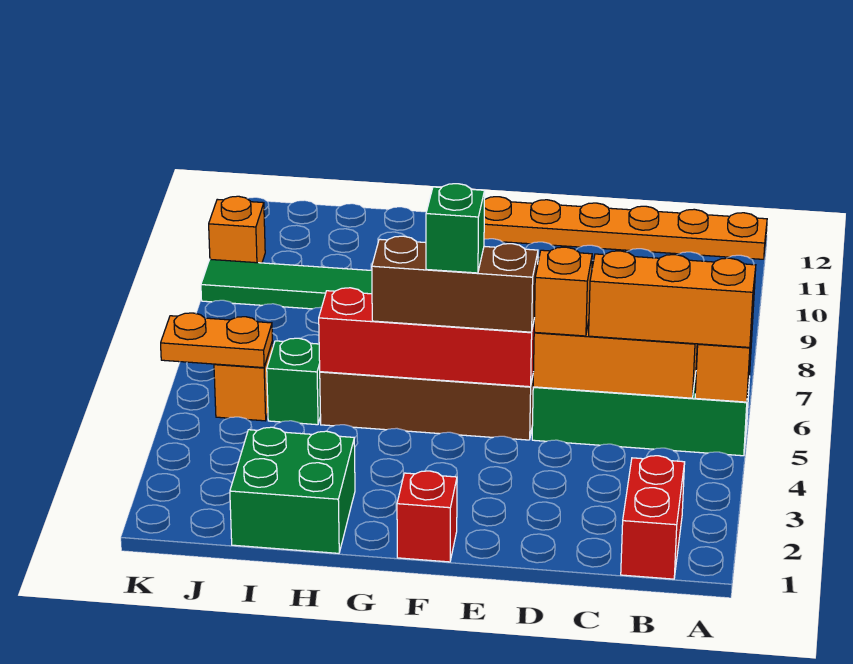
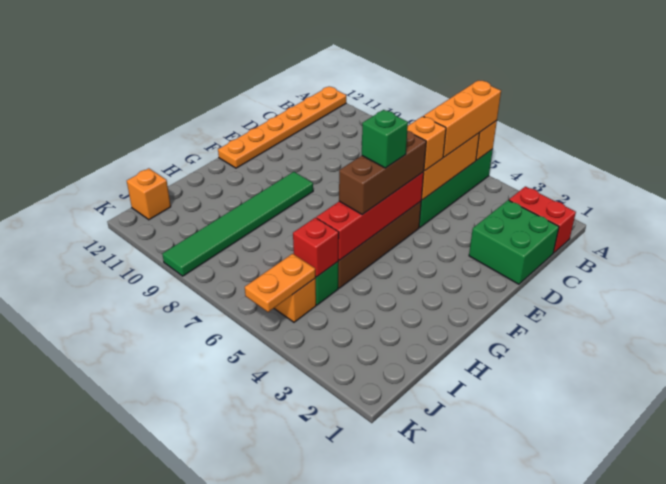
red 1x1 brick [397,471,457,562] -> red 1x1 brick moved to [293,218,339,277]
green 2x2 brick [230,427,355,553] -> green 2x2 brick moved to [469,200,559,284]
orange 1x1 brick [209,196,265,263] -> orange 1x1 brick moved to [127,168,171,220]

